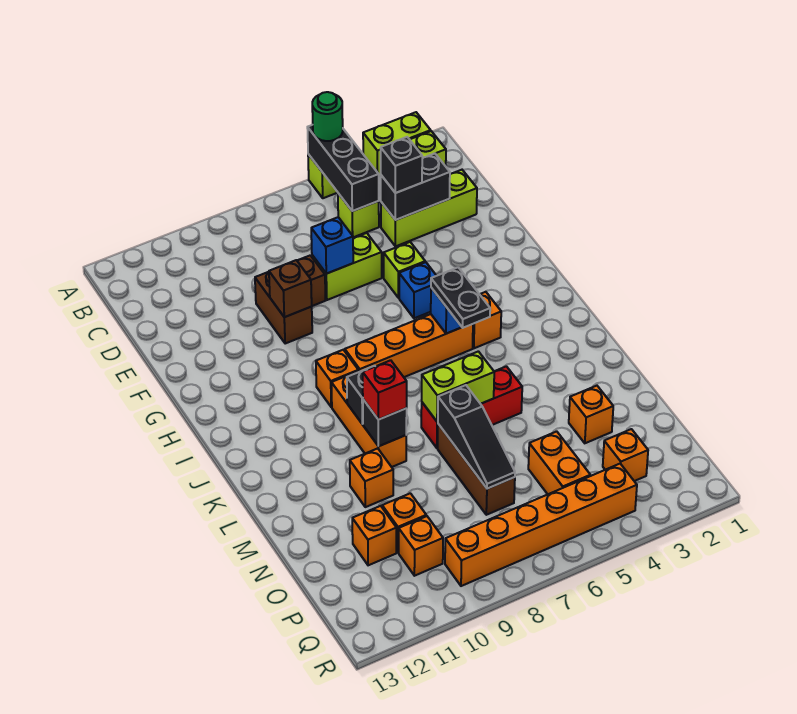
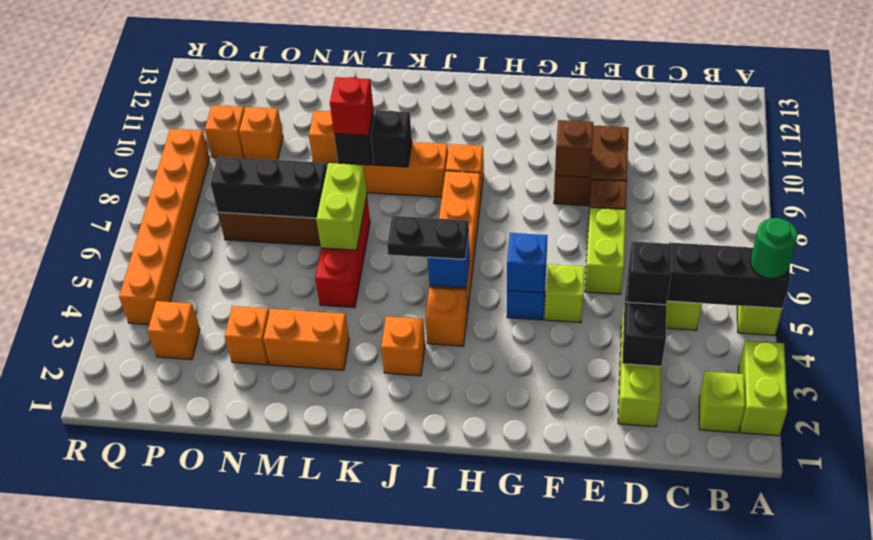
blue 1x1 brick [311,217,353,274] -> blue 1x1 brick moved to [507,233,547,293]
brown 1x2 brick [255,272,312,344] -> brown 2x2 brick [554,125,629,206]
black 1x3 slope [438,385,515,489] -> black 1x3 brick [210,157,327,218]
orange 1x2 brick [528,431,590,494] -> orange 1x2 brick moved to [263,309,349,370]
orange 1x1 brick [352,506,396,565] -> orange 1x1 brick moved to [381,316,425,376]

